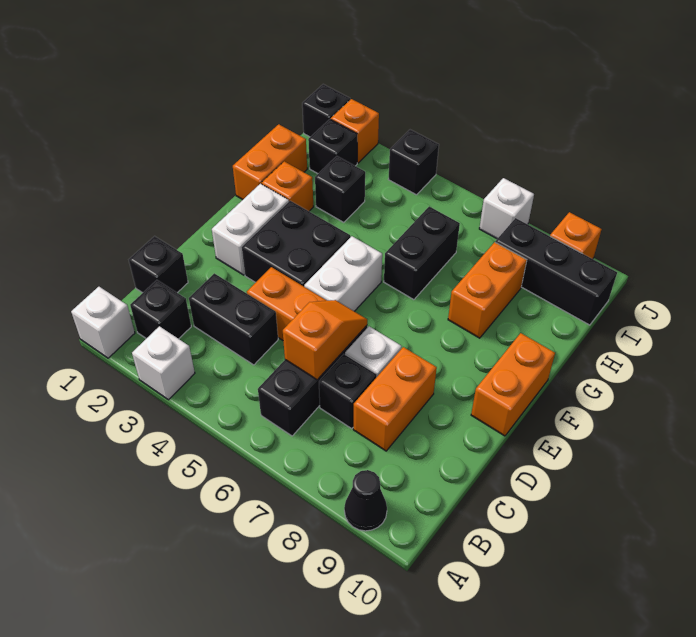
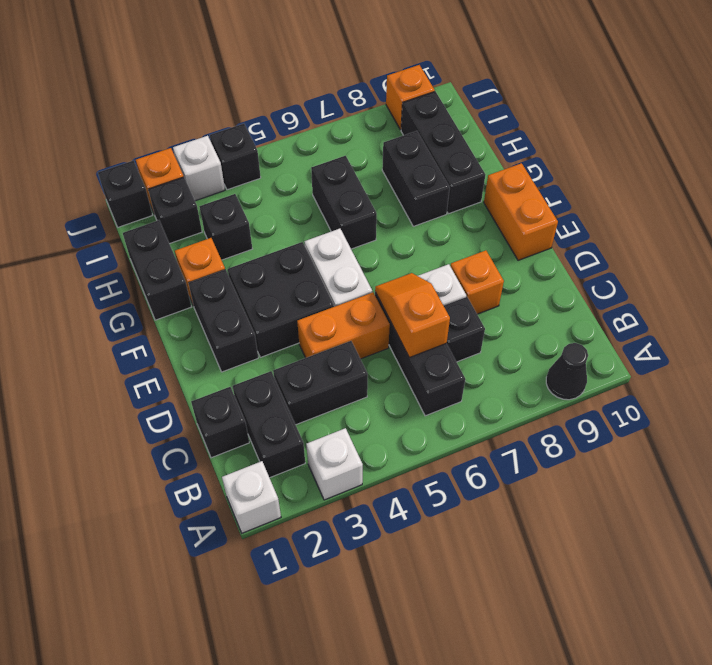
black 1x1 brick [130,280,191,339] -> black 1x2 brick [233,371,305,478]
orange 1x2 brick [353,347,437,451] -> orange 1x1 brick [450,250,504,314]
white 1x2 brick [212,184,289,275] -> black 1x2 brick [188,269,258,372]
orange 1x2 brick [233,124,307,200] -> black 1x2 brick [123,220,192,320]
orange 1x2 brick [448,242,527,338] -> black 1x2 brick [382,131,450,226]
black 1x3 brick [495,218,617,325] -> black 1x3 brick turned to [401,91,485,214]
white 1x1 brick [479,178,534,239] -> white 1x1 brick moved to [173,136,225,201]

